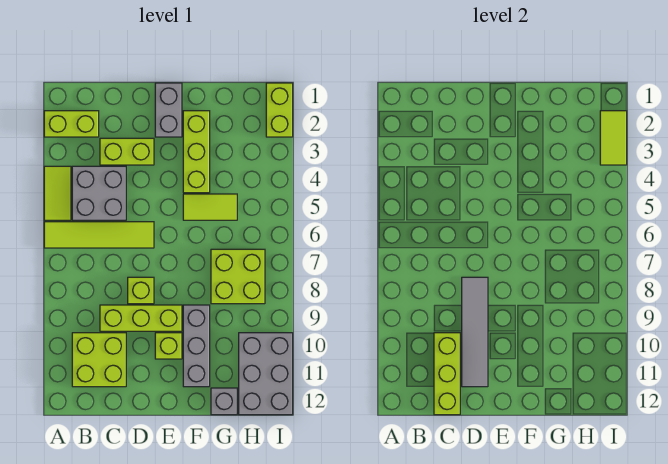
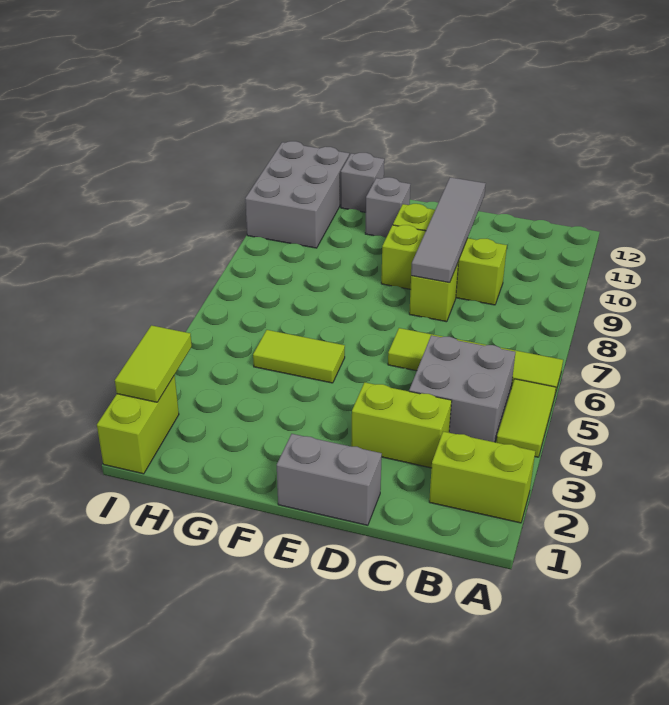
lime 2x2 brick [72,333,126,387] -> none
lime 1x3 brick [434,333,460,415] -> none
grey 1x2 brick [155,83,182,137] -> grey 1x2 brick turned to [277,434,382,525]
lime 1x3 brick [183,111,210,193] -> none
grey 1x3 brick [183,305,210,387] -> grey 1x1 brick [365,177,410,237]
lime 2x2 brick [211,249,265,304] -> none

